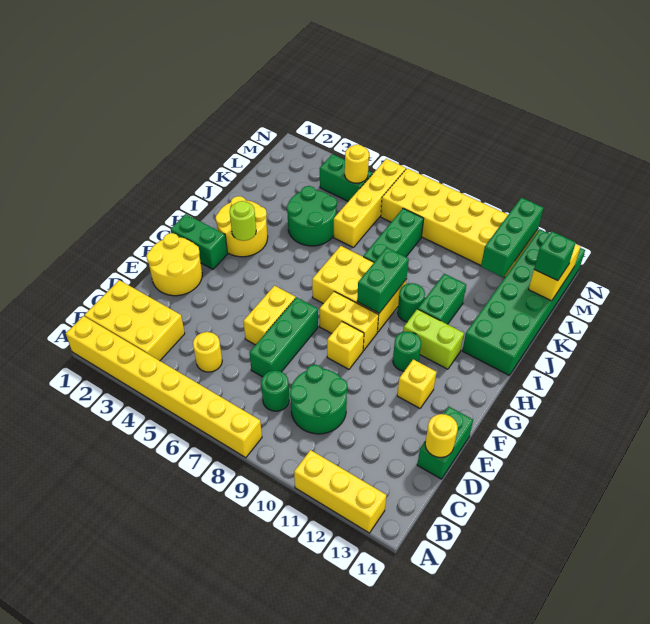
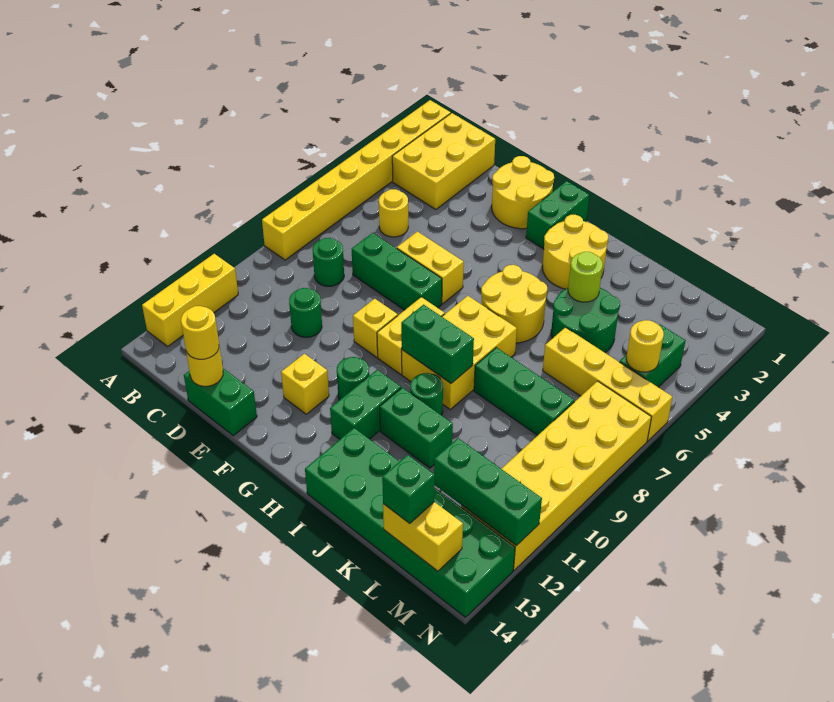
green 2x2 round brick [290,365,347,434] -> green 1x1 round brick [289,288,322,337]
none -> yellow 1x1 round brick [181,306,219,359]
lime 1x1 round brick [230,201,256,241] -> lime 1x1 round brick moved to [568,252,603,302]
none -> yellow 2x2 round brick [481,265,547,343]
lime 1x2 brick [403,309,464,369] -> green 1x2 brick [330,370,401,439]

